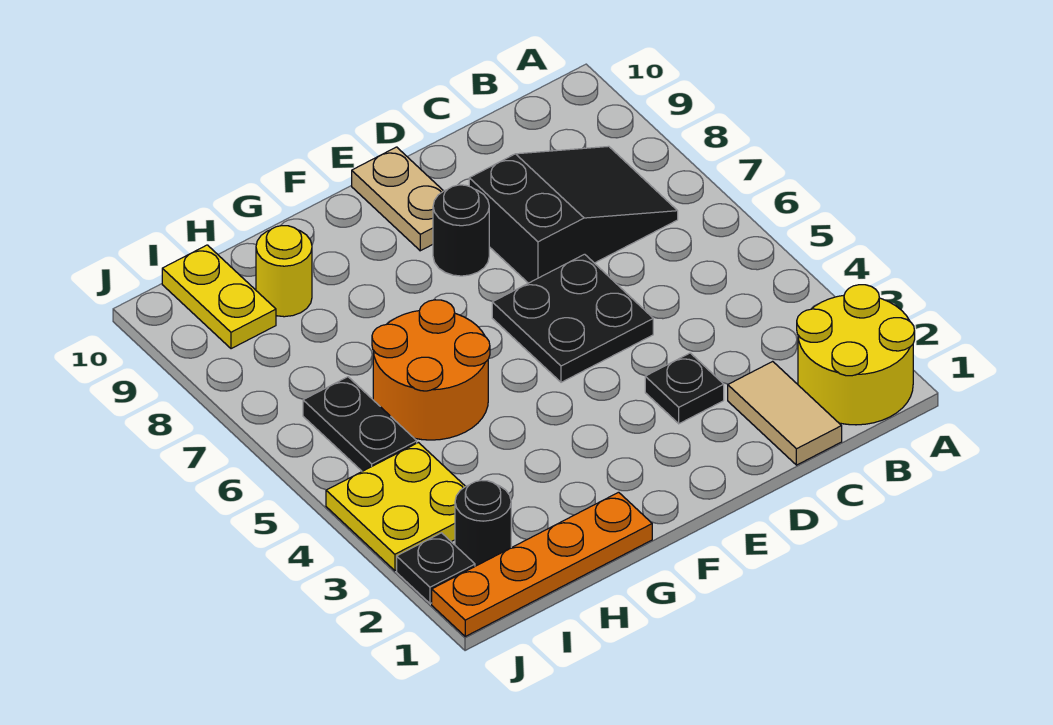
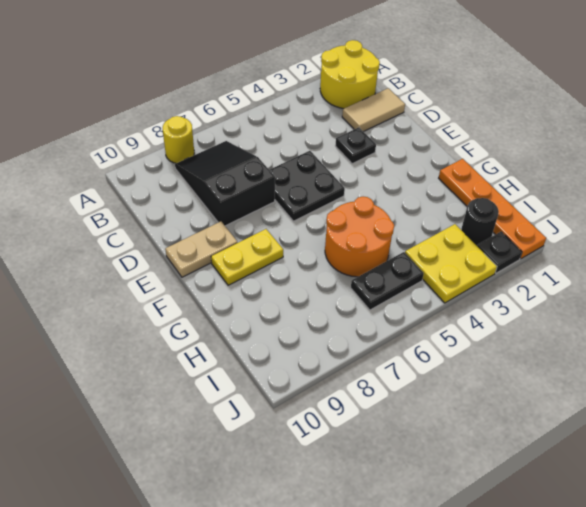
black 1x1 round brick [433,185,489,276] -> none
yellow 1x1 round brick [256,226,312,317] -> yellow 1x1 round brick moved to [163,116,194,163]
yellow 1x2 plate [162,245,276,349] -> yellow 1x2 plate moved to [211,229,283,285]

